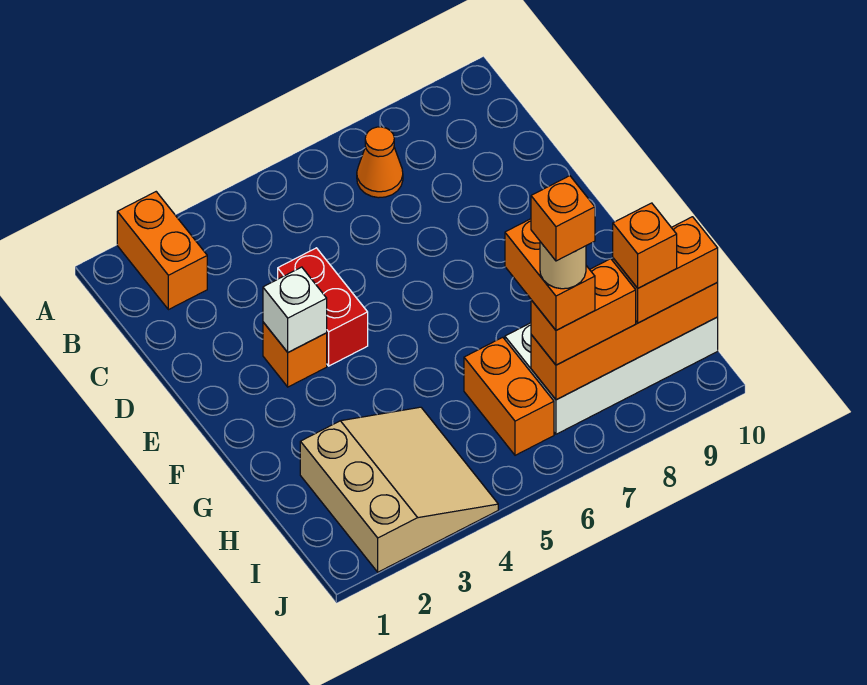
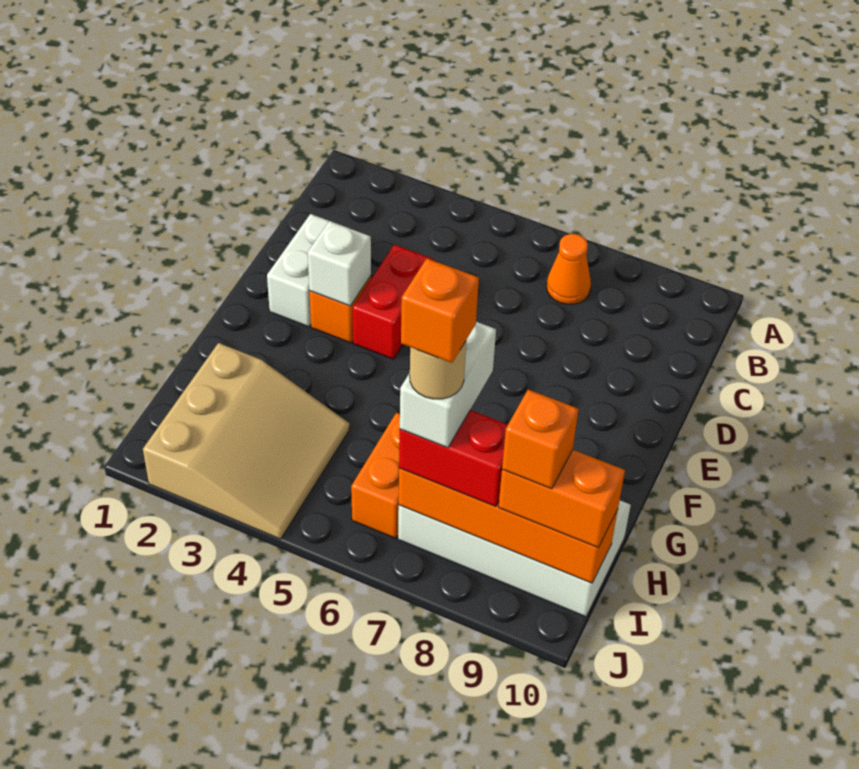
orange 1x2 brick [117,192,207,310] -> none
none -> white 1x2 brick [267,214,348,327]
orange 1x2 brick [505,219,595,330] -> white 1x2 brick [400,322,496,448]
orange 1x2 brick [531,259,636,365] -> red 1x2 brick [399,410,508,506]

